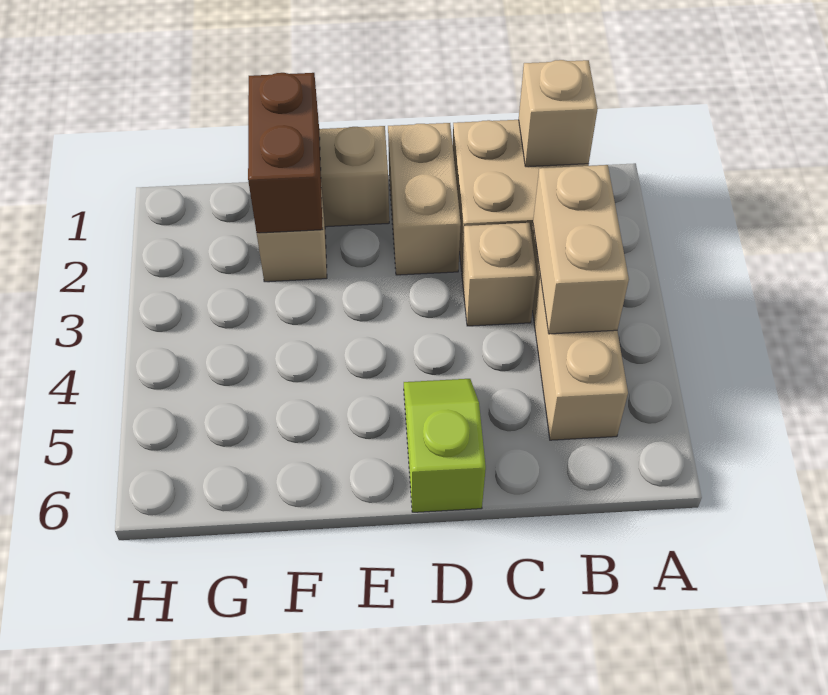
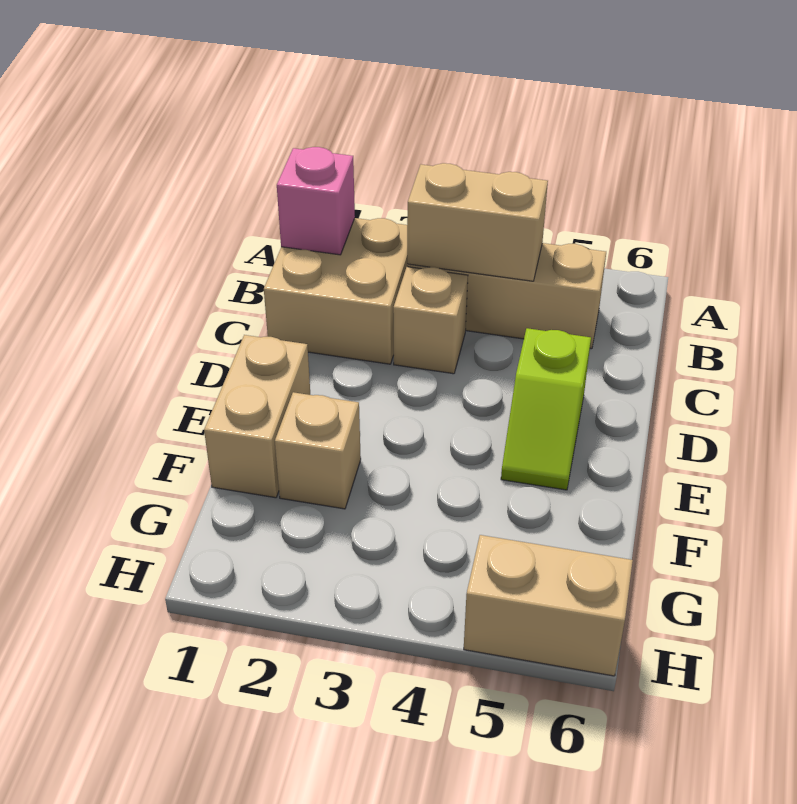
tan 1x1 brick [519,60,598,167] -> pink 1x1 brick [277,147,355,255]
tan 1x2 brick [388,123,461,275] -> tan 1x2 brick moved to [464,535,633,676]
lime 1x2 slope [404,379,486,512] -> lime 1x2 slope turned to [501,328,591,490]
brown 1x2 brick [248,73,323,233] -> none

